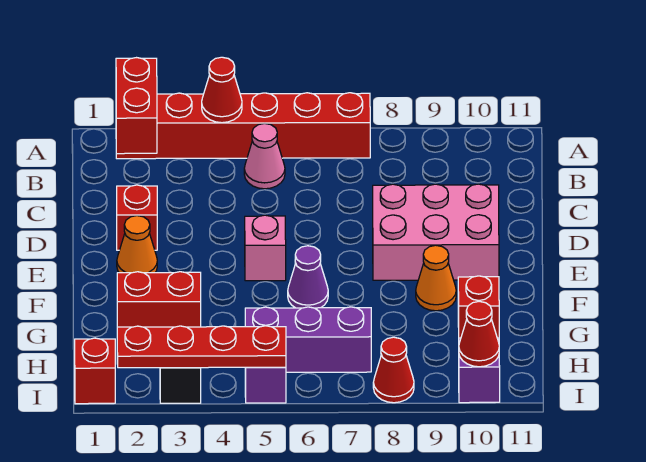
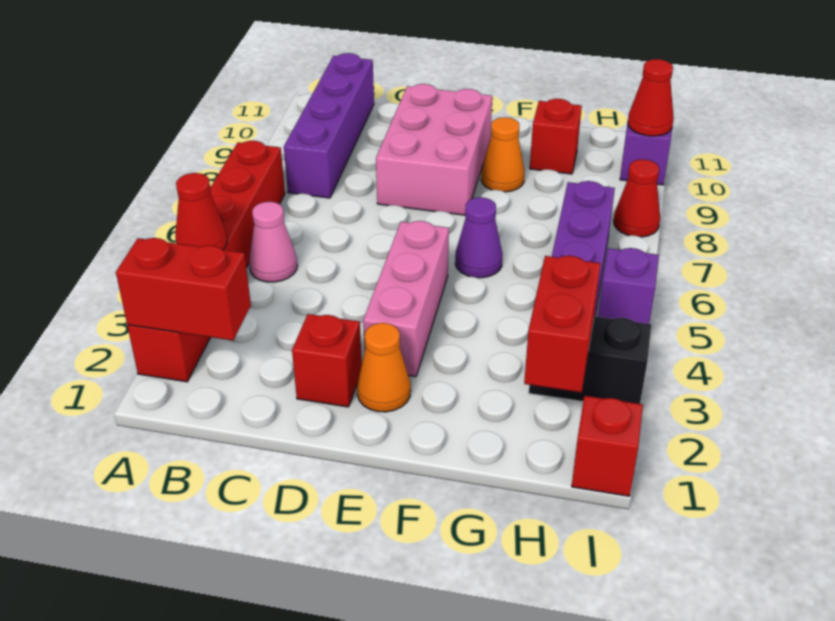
none -> purple 1x4 brick [284,53,374,198]
pink 1x1 brick [245,215,286,281] -> pink 1x3 brick [363,221,449,377]
red 1x4 plate [117,326,286,368] -> none

